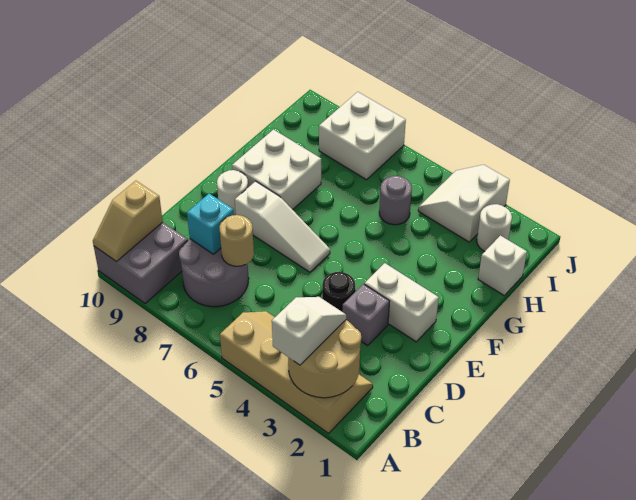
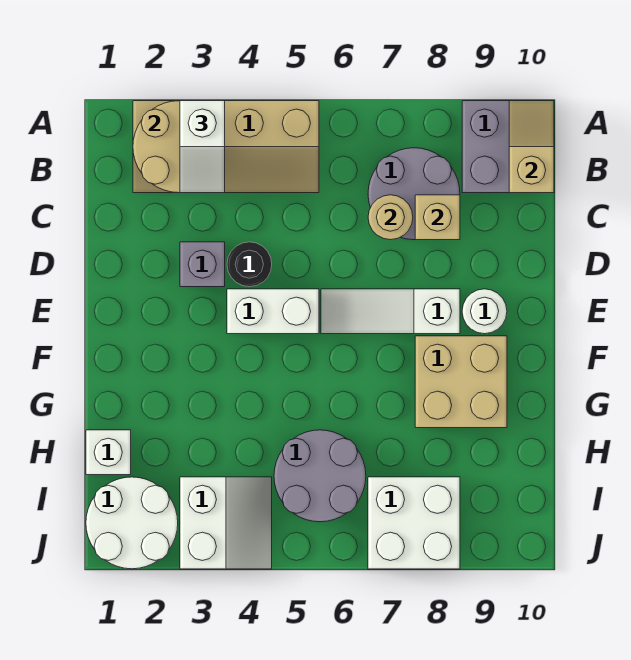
cyan 1x1 brick [187,194,234,254] -> tan 1x1 brick [415,195,460,240]
white 1x2 brick [364,263,439,342] -> white 1x2 brick moved to [227,289,319,334]
white 2x2 brick [232,130,321,210] -> tan 2x2 brick [415,336,507,428]
grey 1x1 round brick [379,176,412,225] -> grey 2x2 round brick [274,430,366,522]
white 1x1 round brick [477,204,512,251] -> white 2x2 round brick [86,477,178,569]

